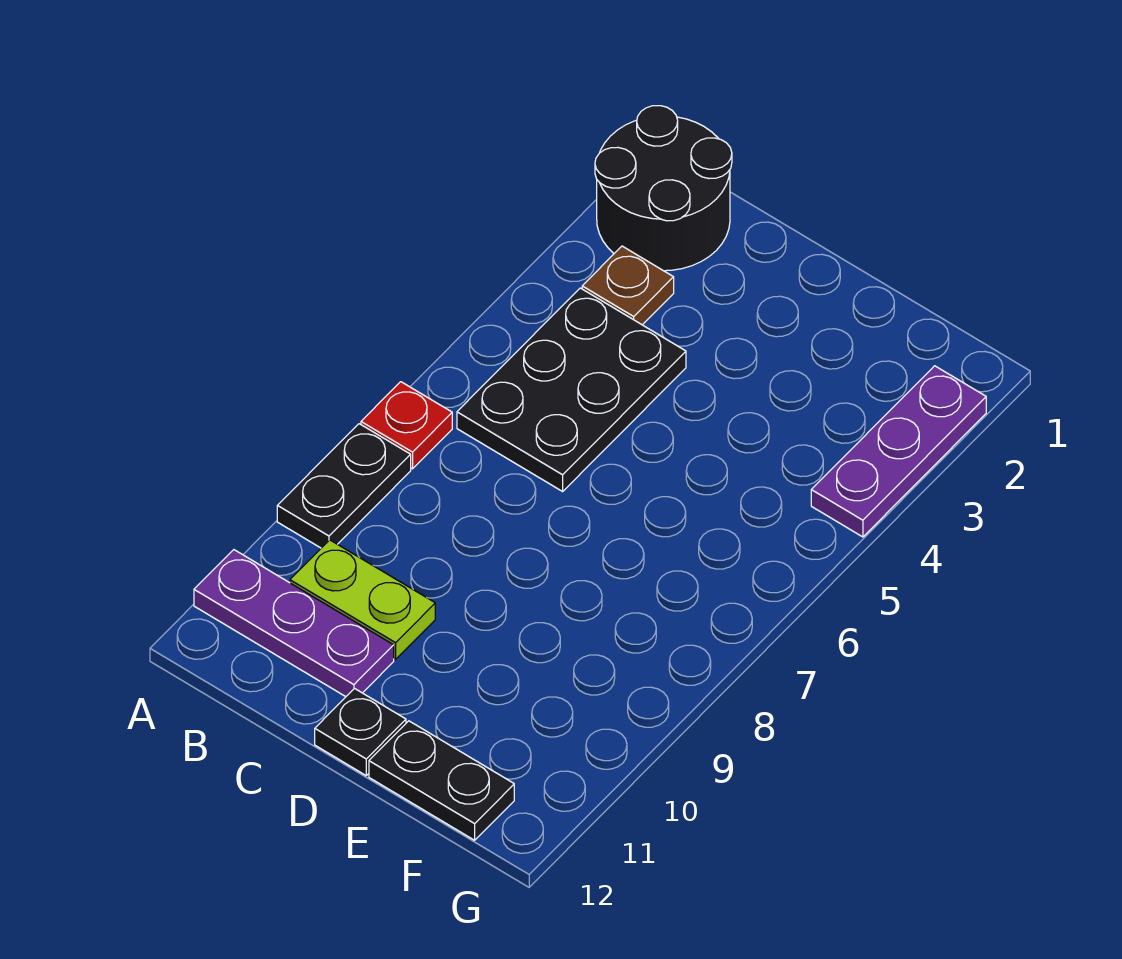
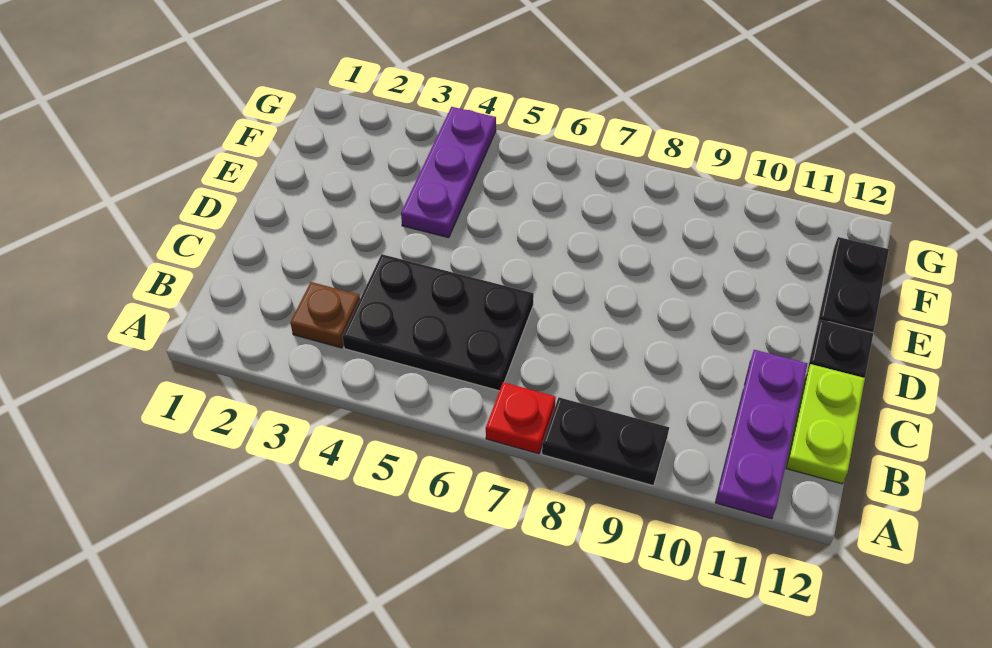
black 2x2 round brick [595,106,732,271] -> none
lime 1x2 plate [290,540,435,659] -> lime 1x2 plate moved to [786,364,865,484]
purple 1x3 plate [811,366,986,537] -> purple 1x3 plate turned to [401,107,496,238]

